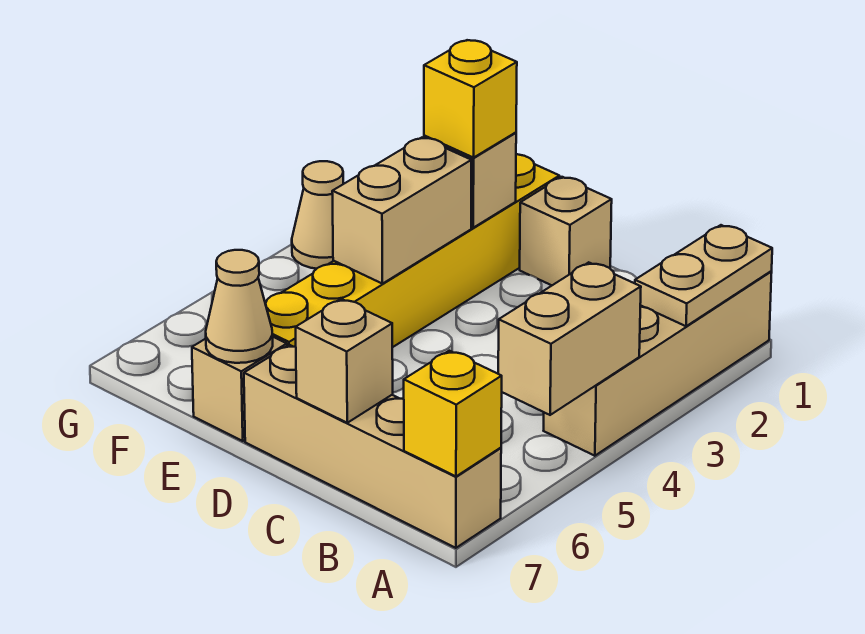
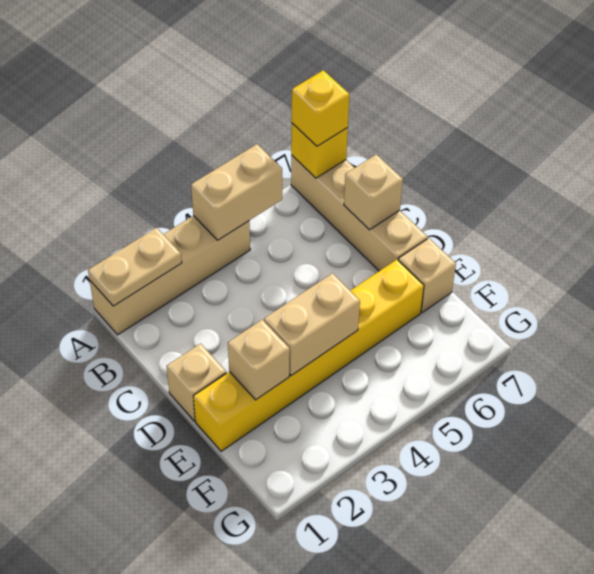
yellow 1x1 brick [424,40,517,158] -> yellow 1x1 brick moved to [292,70,349,146]
tan 1x1 cone [206,250,273,363] -> none
tan 1x1 cone [292,161,343,269] -> none

